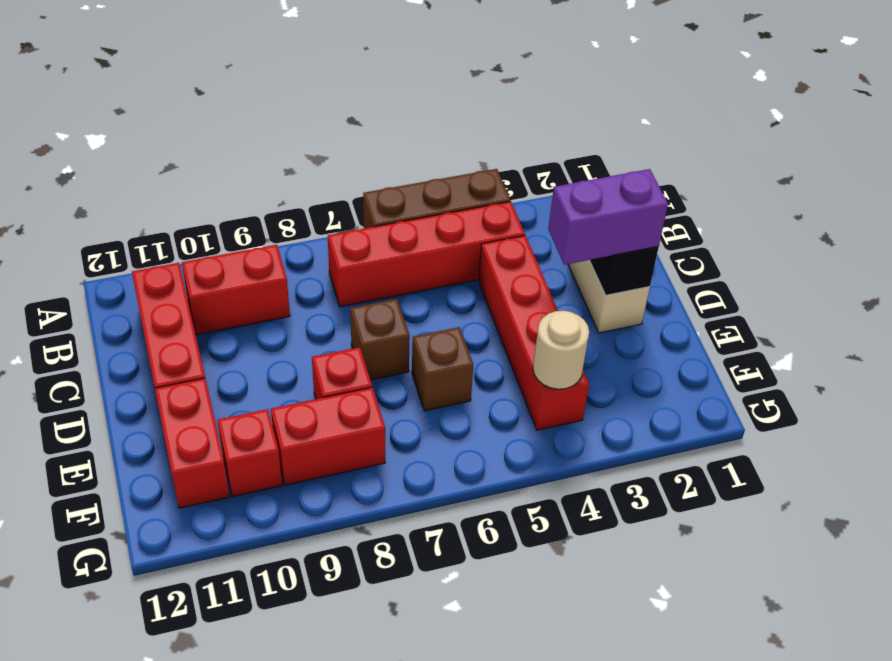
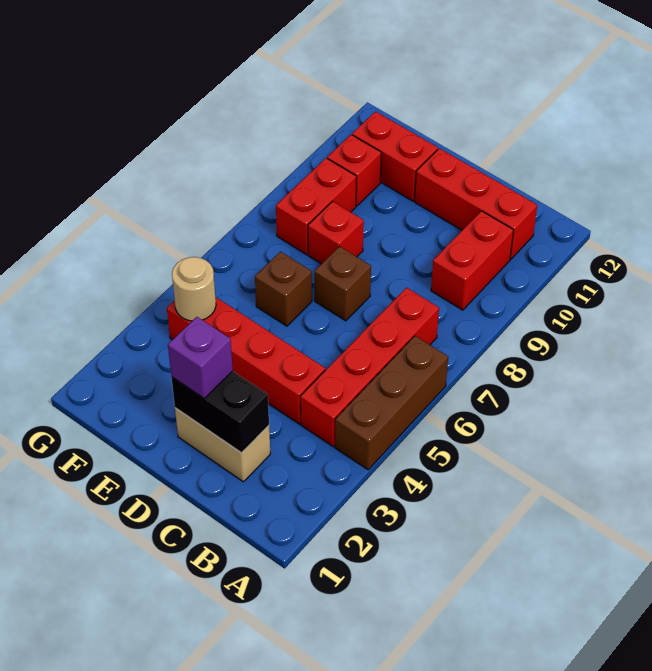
purple 1x2 brick [548,169,668,265] -> purple 1x1 brick [168,317,233,399]

